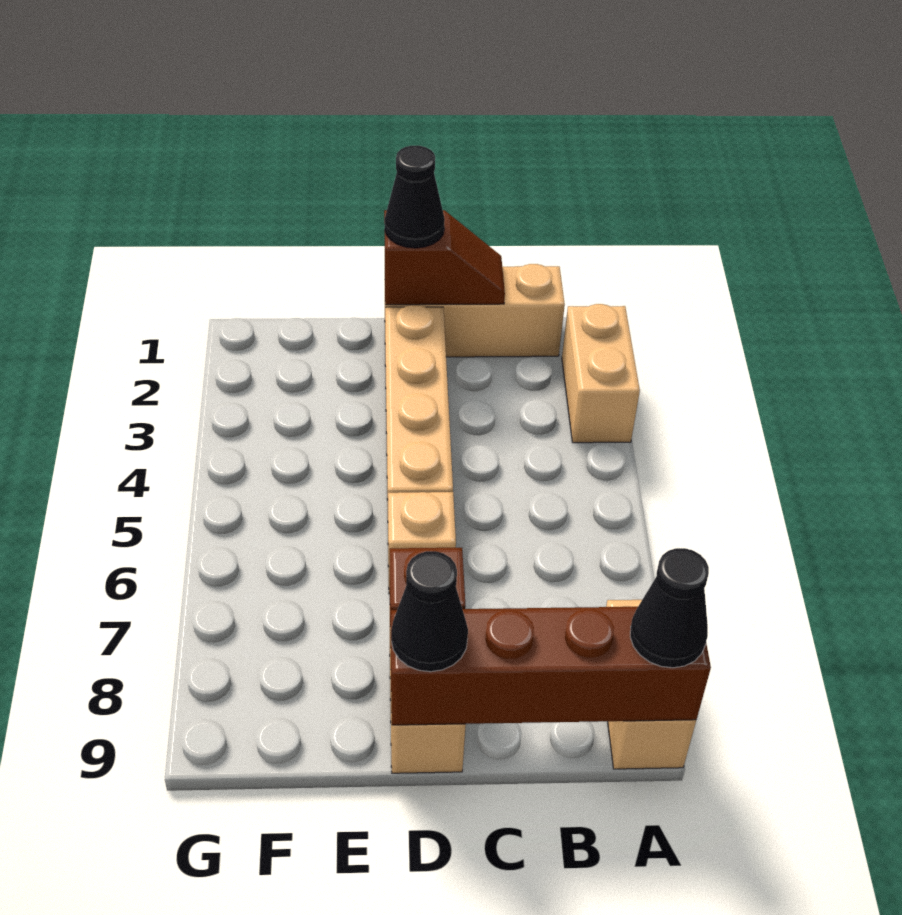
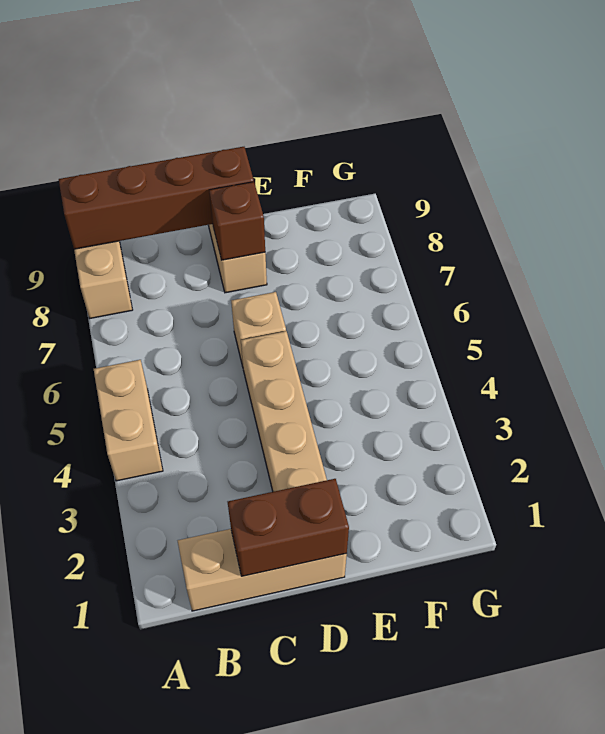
tan 1x2 brick [562,304,640,443] -> tan 1x2 brick moved to [94,360,163,481]
black 1x1 cone [630,548,709,668] -> none
brown 1x2 slope [384,210,505,305] -> brown 1x2 brick [228,479,349,576]
black 1x1 cone [385,146,445,248] -> none
black 1x1 cone [391,551,468,672] -> none

